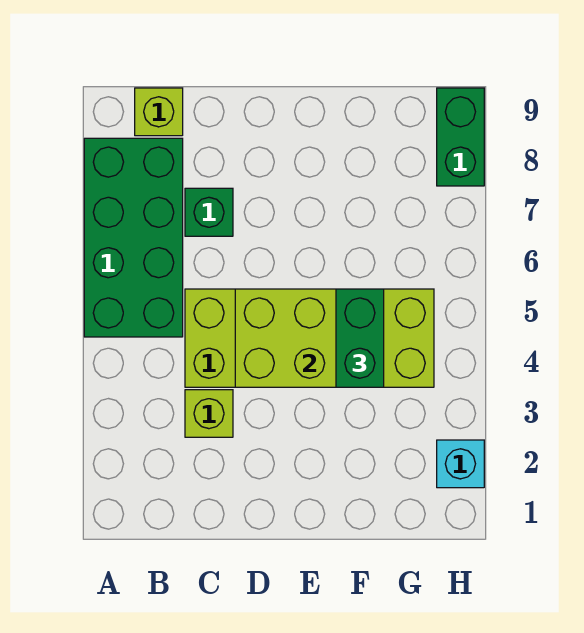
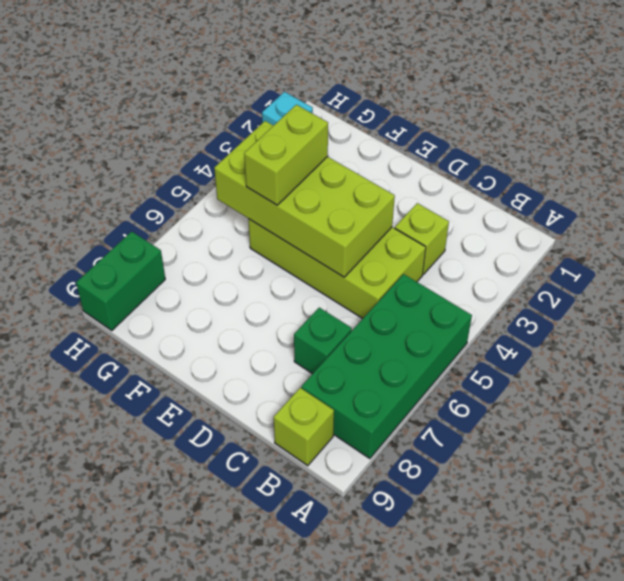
green 1x2 brick [336,289,384,387] -> lime 1x2 brick [244,105,328,205]

